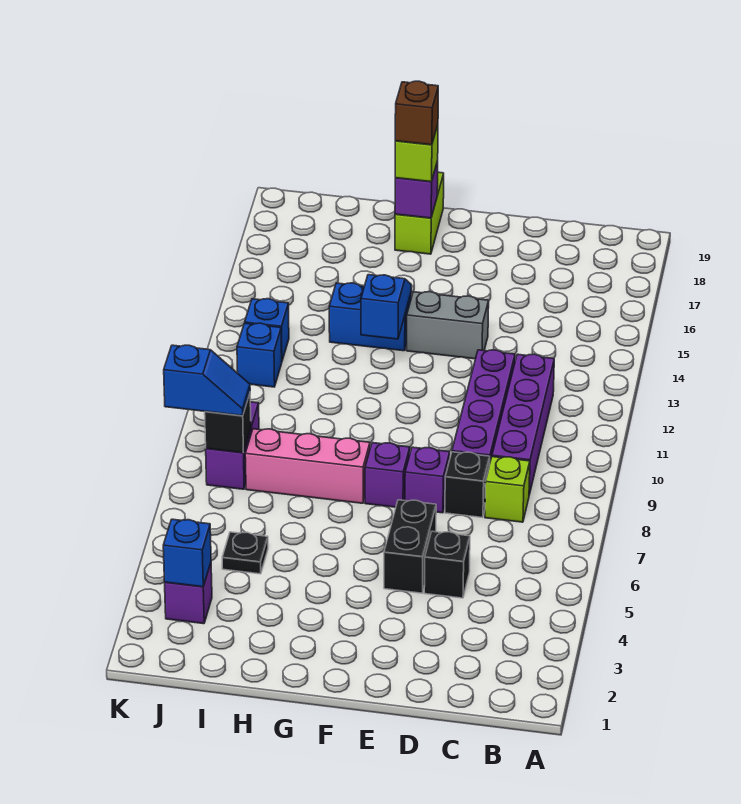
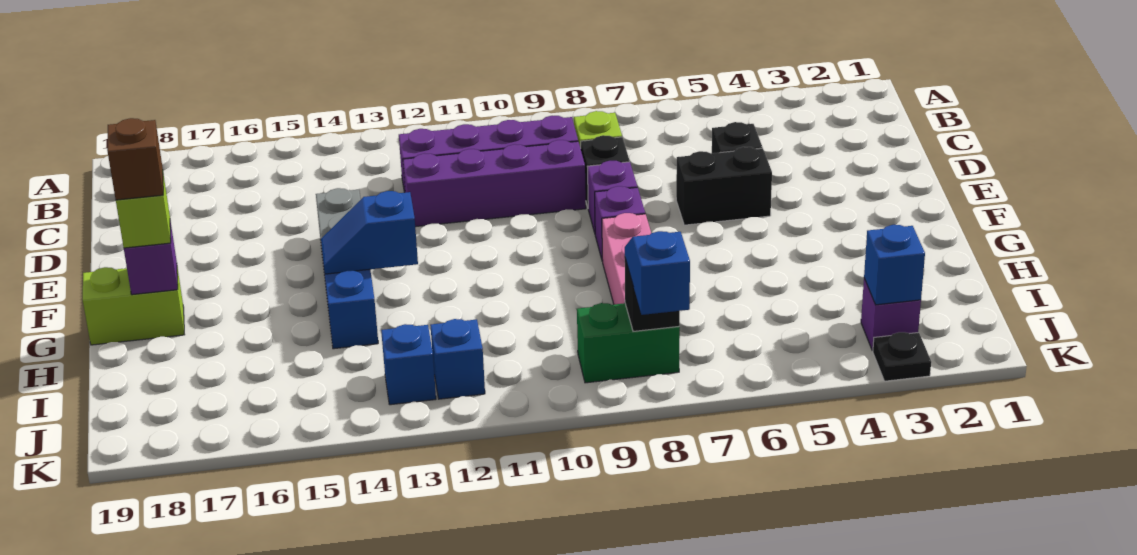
black 1x1 plate [222,532,268,574] -> black 1x1 plate moved to [873,332,931,381]
purple 1x2 brick [206,402,259,489] -> green 1x2 brick [577,303,680,383]

